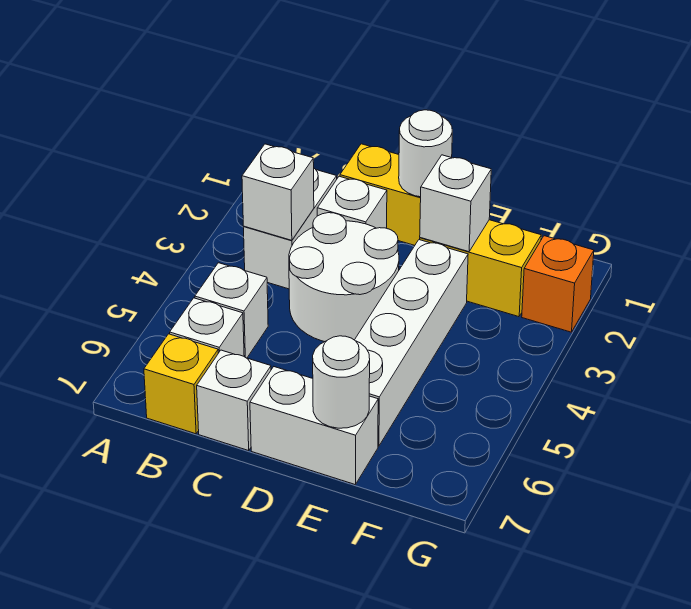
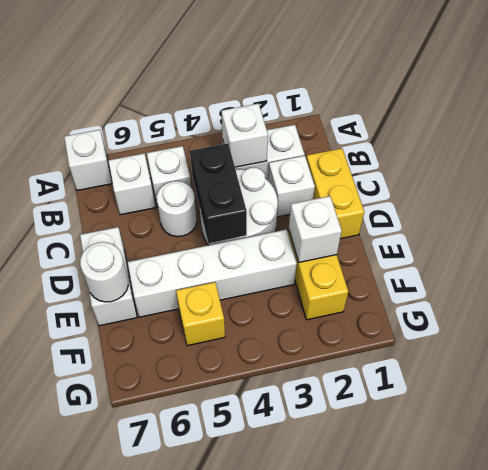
yellow 1x1 brick [144,334,218,434] -> yellow 1x1 brick moved to [176,282,225,346]
none -> black 1x2 brick [190,143,247,243]
white 1x1 brick [197,350,271,451] -> white 1x1 brick moved to [64,130,112,191]
white 1x1 round brick [399,110,452,197] -> white 1x1 round brick moved to [157,181,197,237]
orange 1x1 brick [522,236,594,332] -> none

